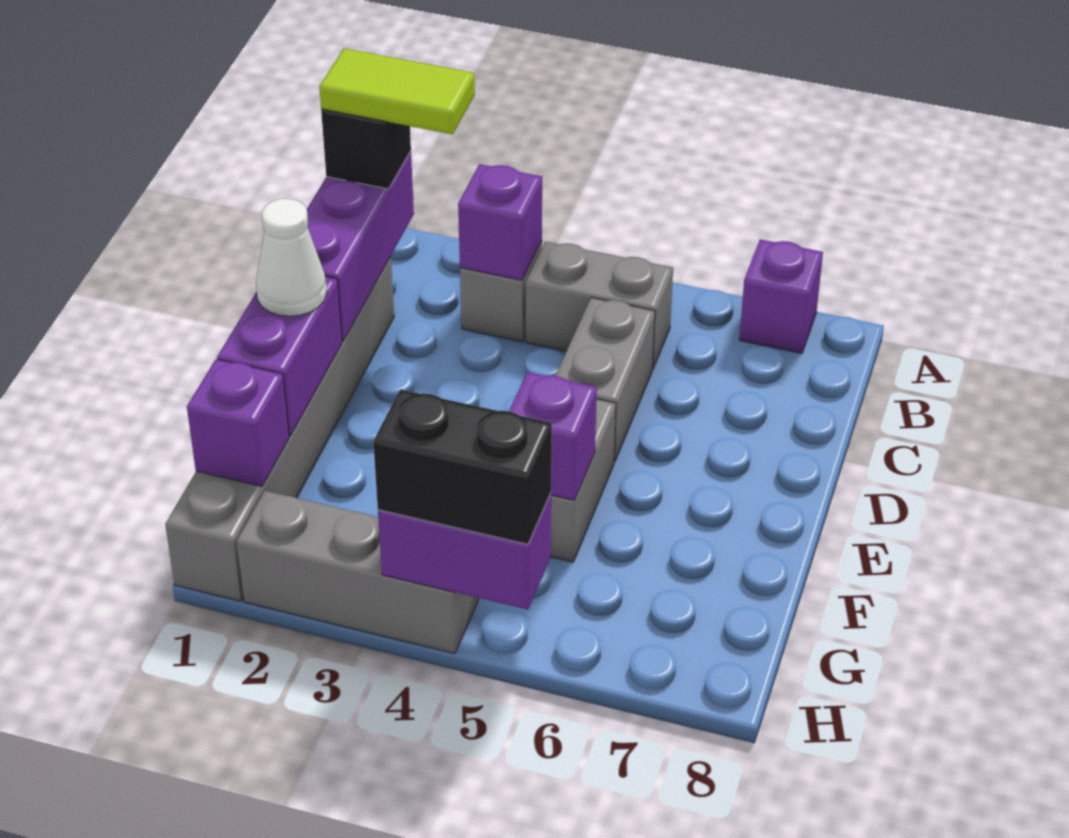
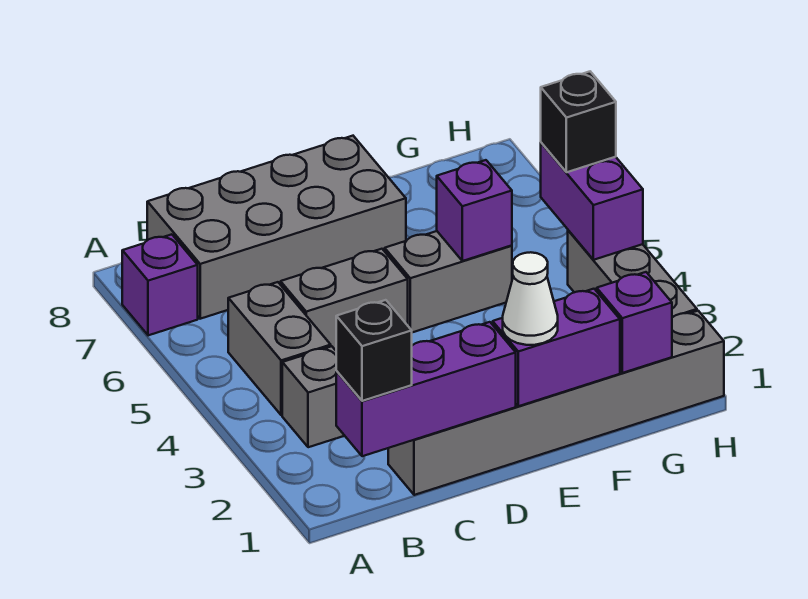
lime 1x2 tile [319,48,475,134] -> none
purple 1x1 brick [458,164,542,280] -> none
none -> grey 2x4 brick [147,136,406,319]
black 1x2 brick [373,389,552,544] -> black 1x1 brick [541,72,616,172]

